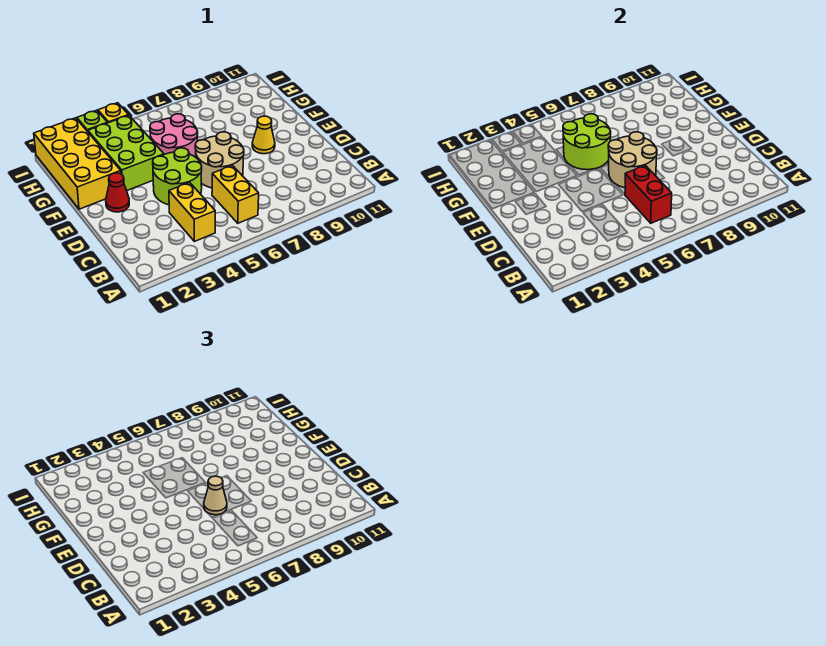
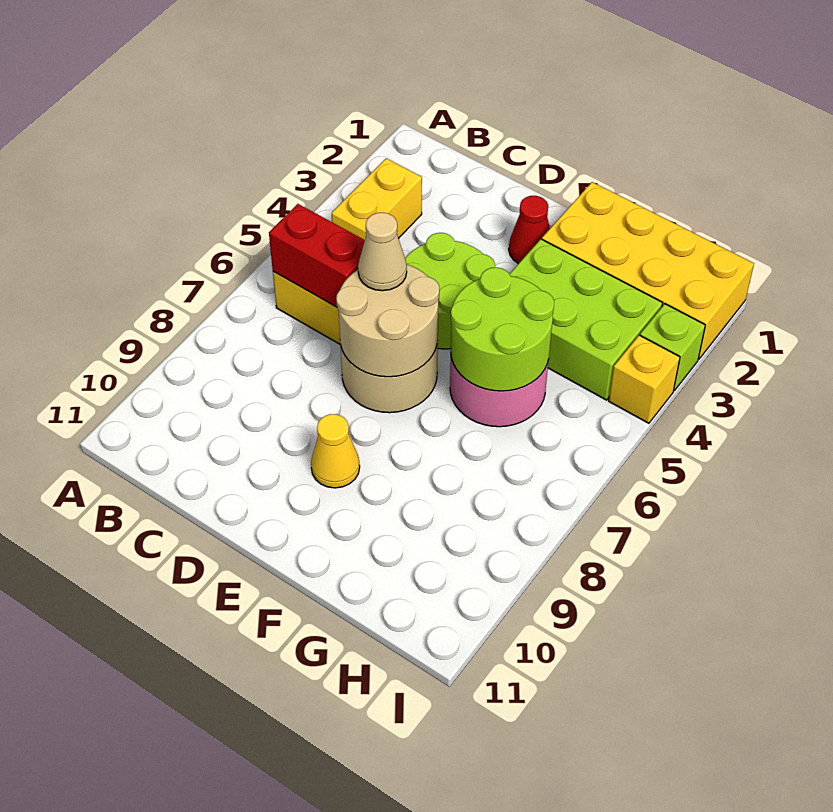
yellow 1x2 brick [169,182,215,242] -> yellow 1x2 brick turned to [332,158,422,240]

